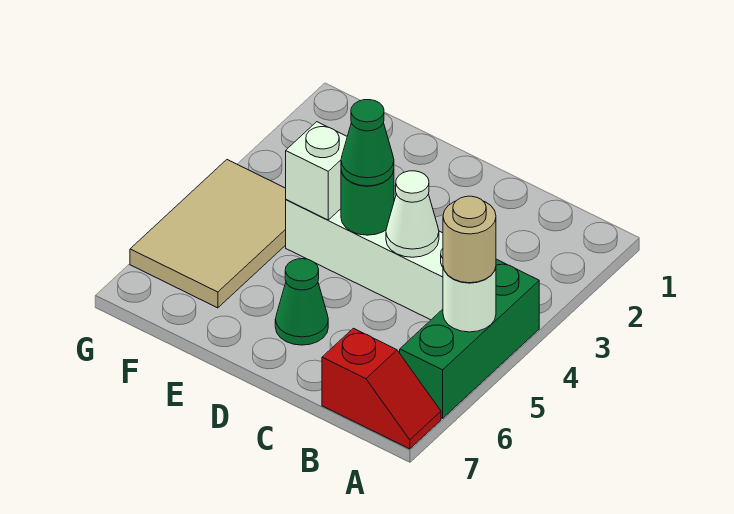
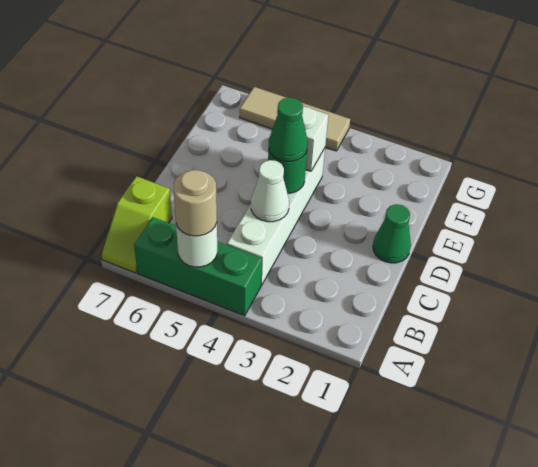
red 1x2 slope [322,328,441,449] -> lime 1x2 slope [102,176,172,273]
green 1x1 cone [275,259,328,345] -> green 1x1 cone moved to [373,204,411,263]
tan 2x3 tile [130,160,286,308] -> tan 1x3 tile [240,87,350,151]

